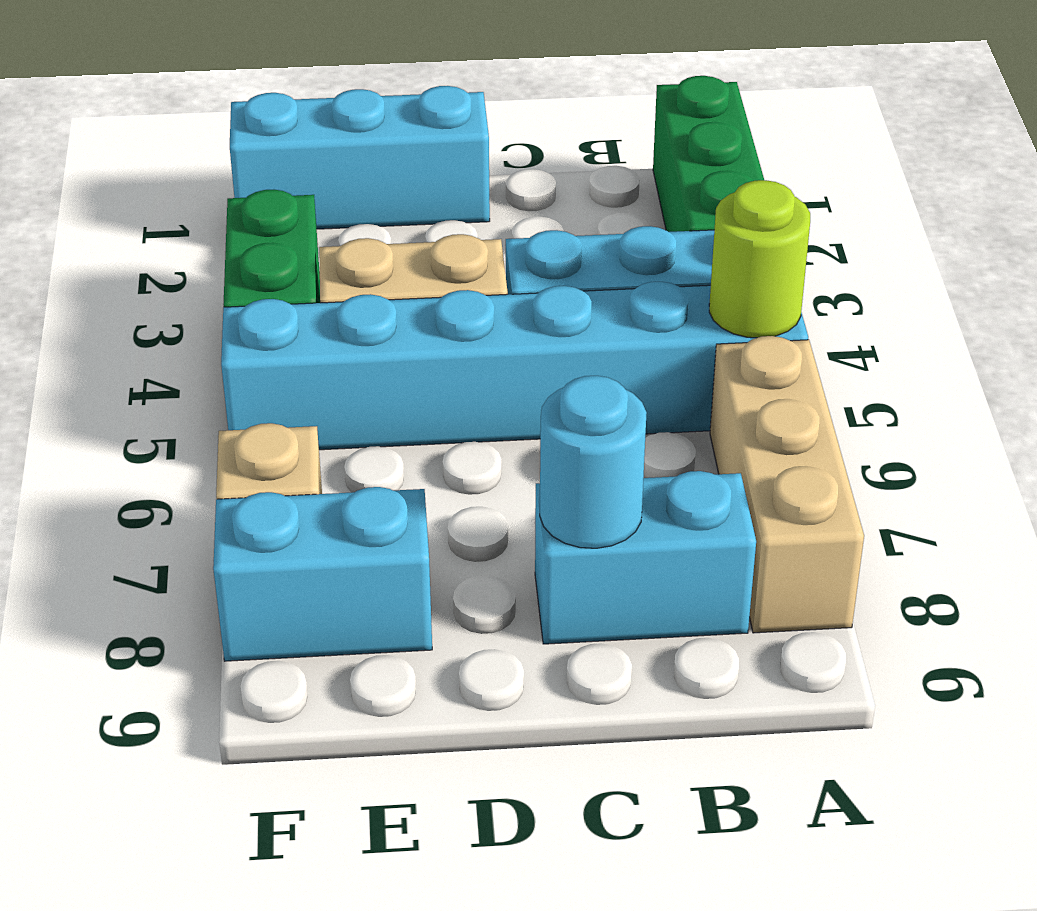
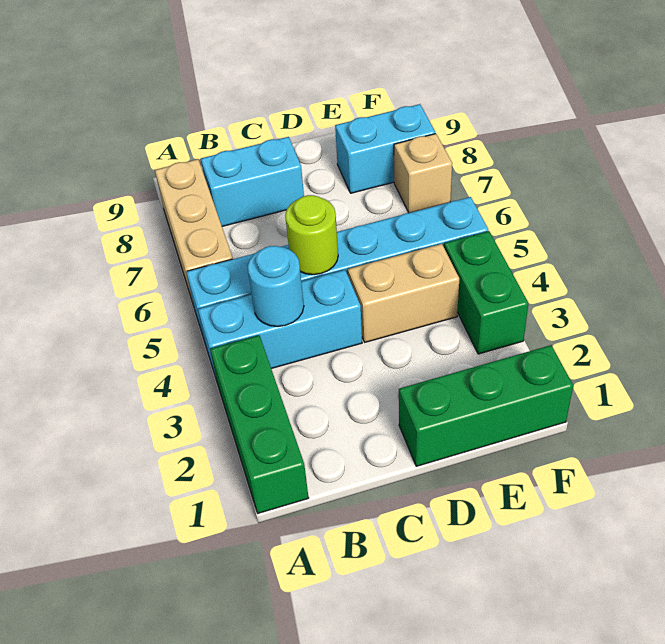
lime 1x1 round brick [709,180,810,338] -> lime 1x1 round brick moved to [285,195,338,275]
cyan 1x1 round brick [540,376,647,548] -> cyan 1x1 round brick moved to [248,246,304,327]
cyan 1x3 brick [230,86,490,229] -> green 1x3 brick [399,345,573,466]

